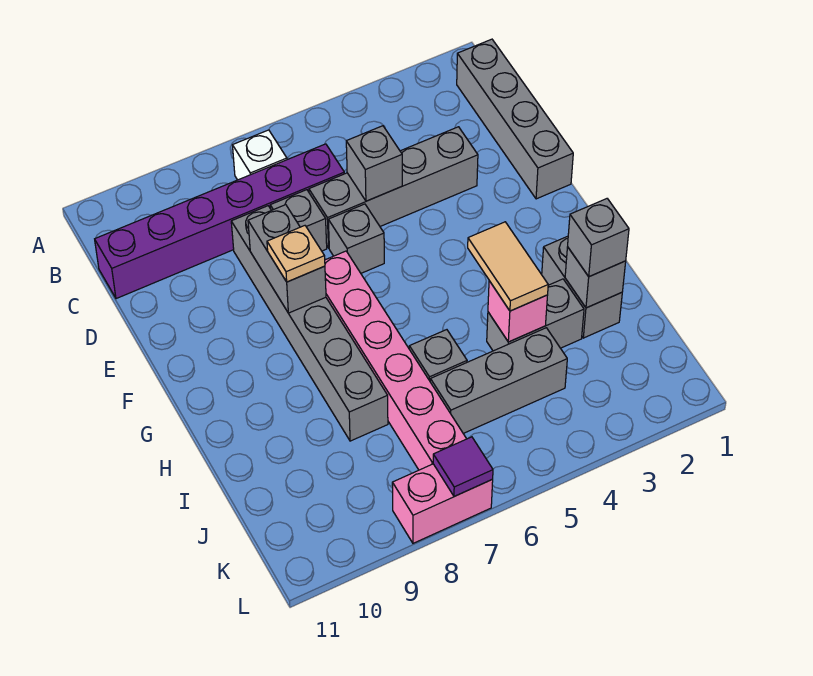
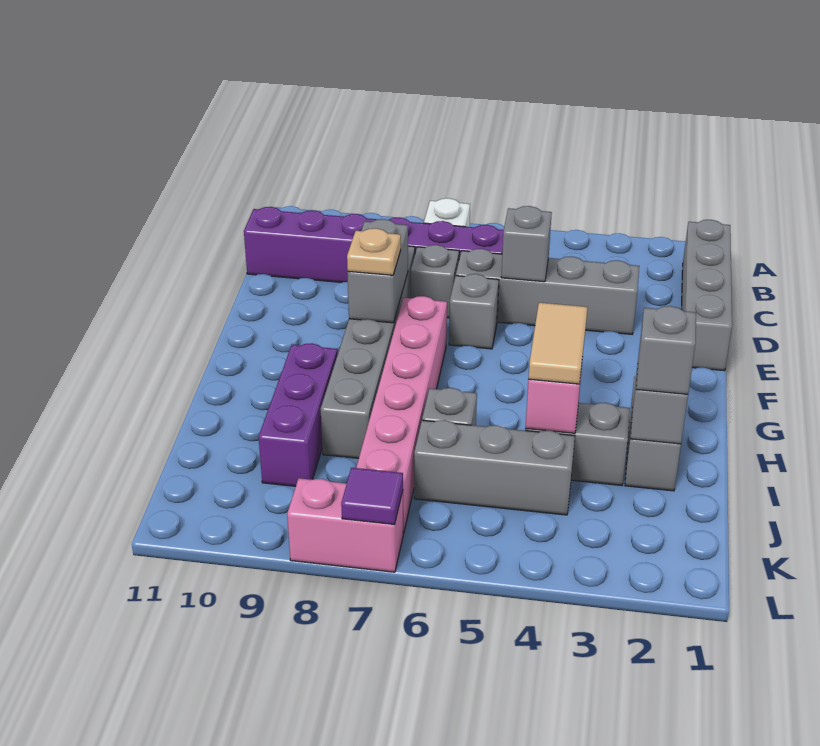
none -> purple 1x3 brick [259,343,337,486]

